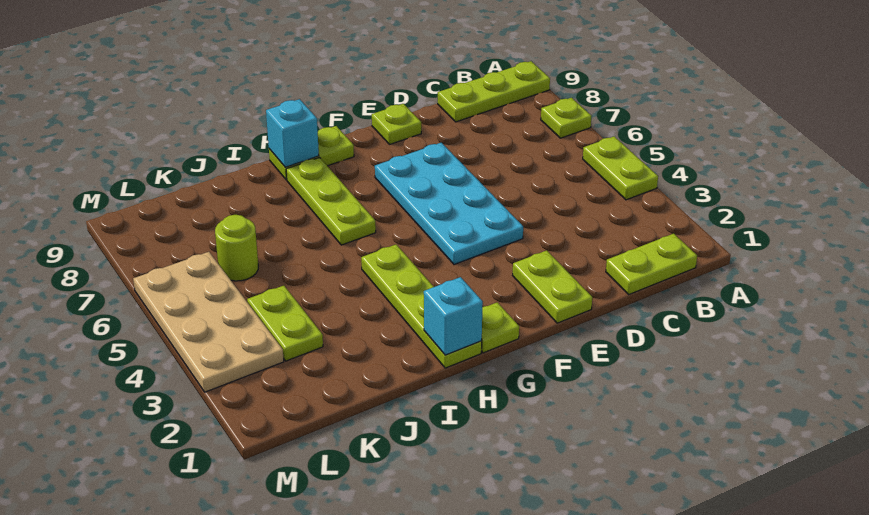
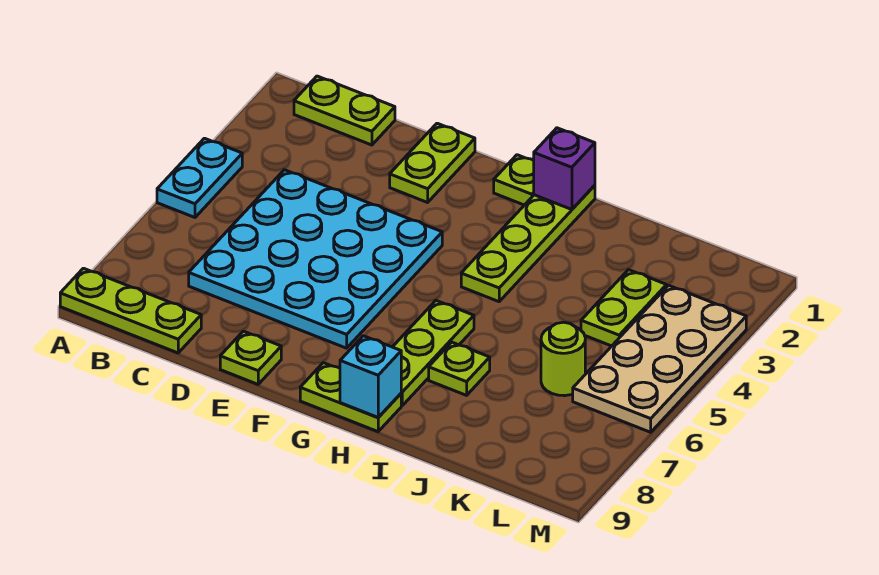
lime 1x2 plate [583,136,658,200] -> cyan 1x2 plate [157,138,242,217]
lime 1x1 plate [541,98,592,138] -> lime 1x1 plate moved to [429,342,490,395]
cyan 2x4 plate [375,143,523,264] -> cyan 4x4 plate [189,170,442,348]
cyan 1x1 brick [424,277,483,355] -> purple 1x1 brick [534,128,595,210]

